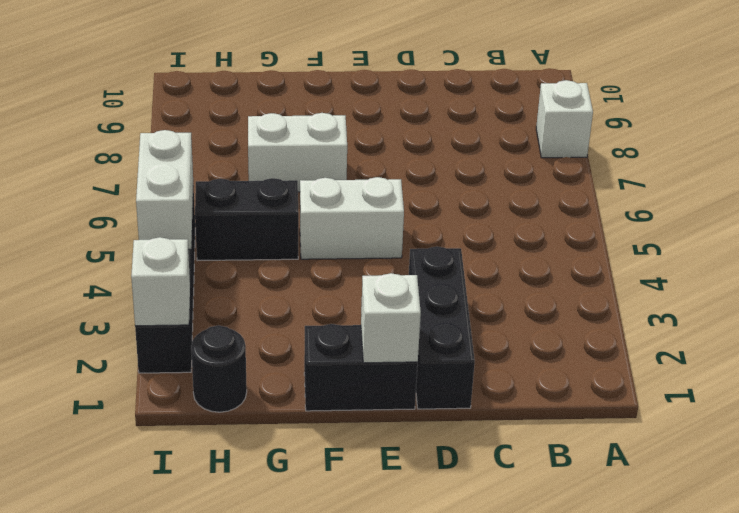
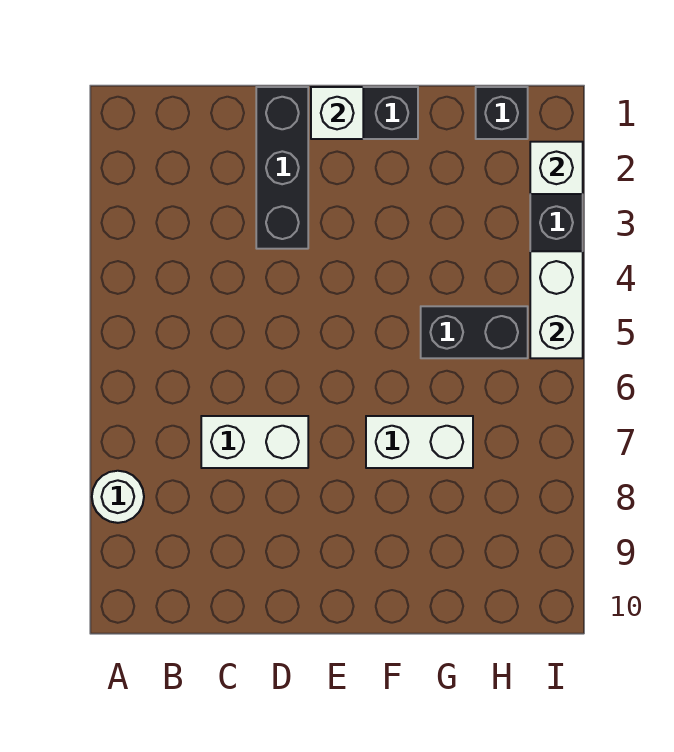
white 1x1 brick [536,80,593,158] -> white 1x1 round brick [92,471,144,523]
white 1x2 brick [300,177,404,259] -> white 1x2 brick moved to [201,416,308,468]
black 1x1 round brick [191,325,247,412] -> black 1x1 brick [476,87,528,139]

